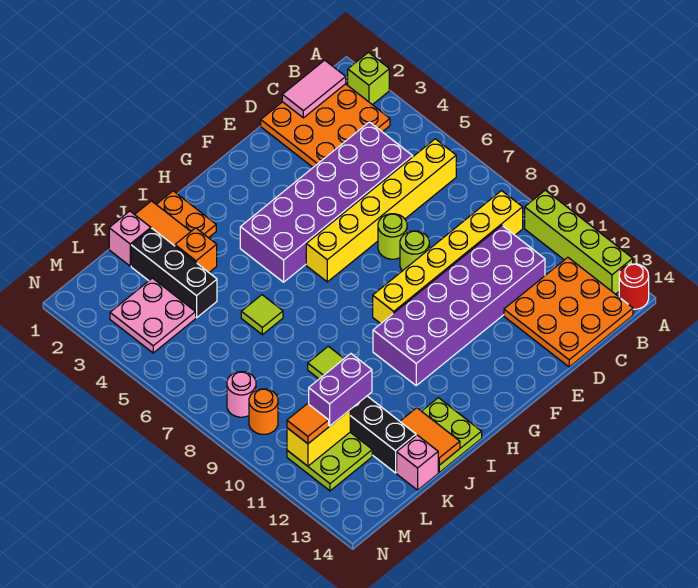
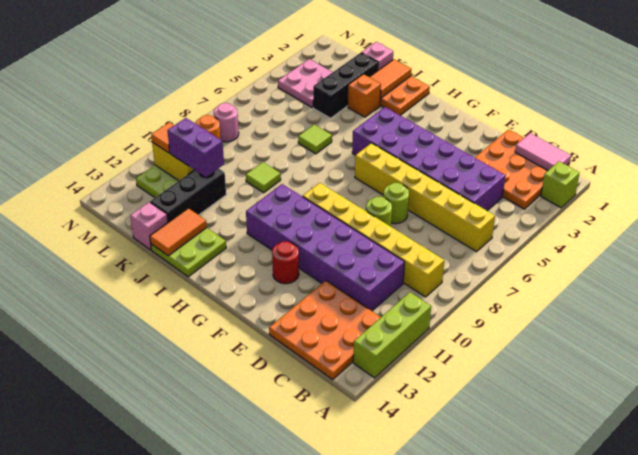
lime 1x4 brick [525,190,633,294] -> lime 1x3 brick [353,292,431,378]
red 1x1 round brick [619,264,649,309] -> red 1x1 round brick moved to [272,241,299,284]

